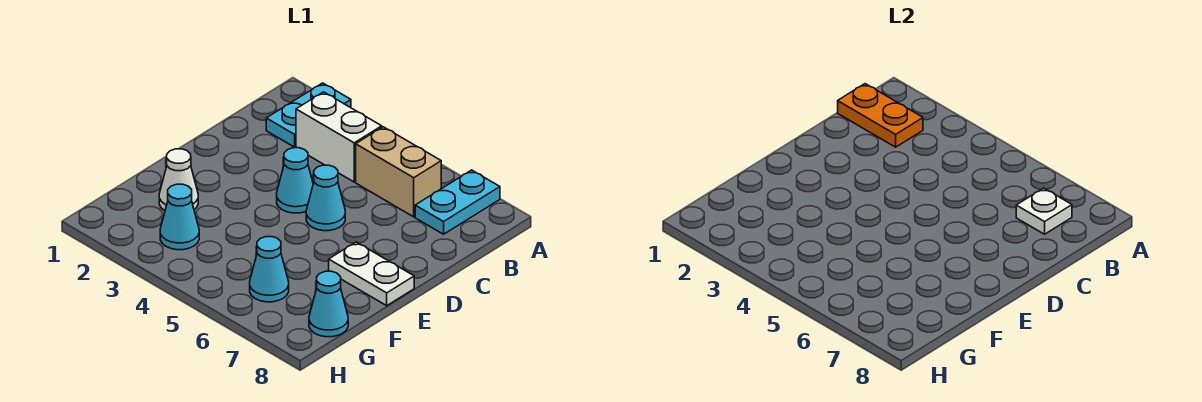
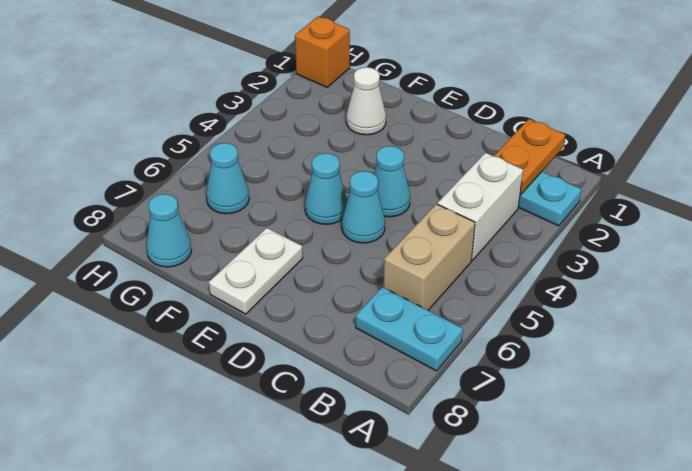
white 1x1 plate [1016,188,1072,234] -> none
cyan 1x1 cone [160,184,199,250] -> cyan 1x1 cone moved to [305,153,347,224]
none -> orange 1x1 brick [295,16,350,87]

